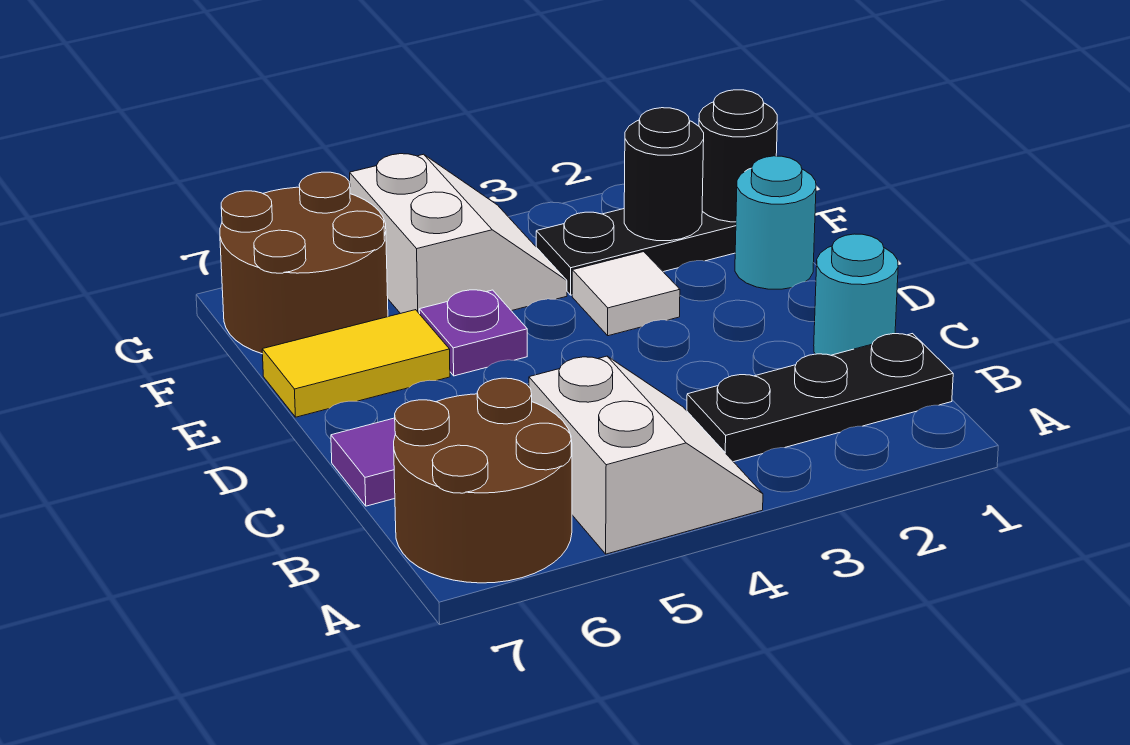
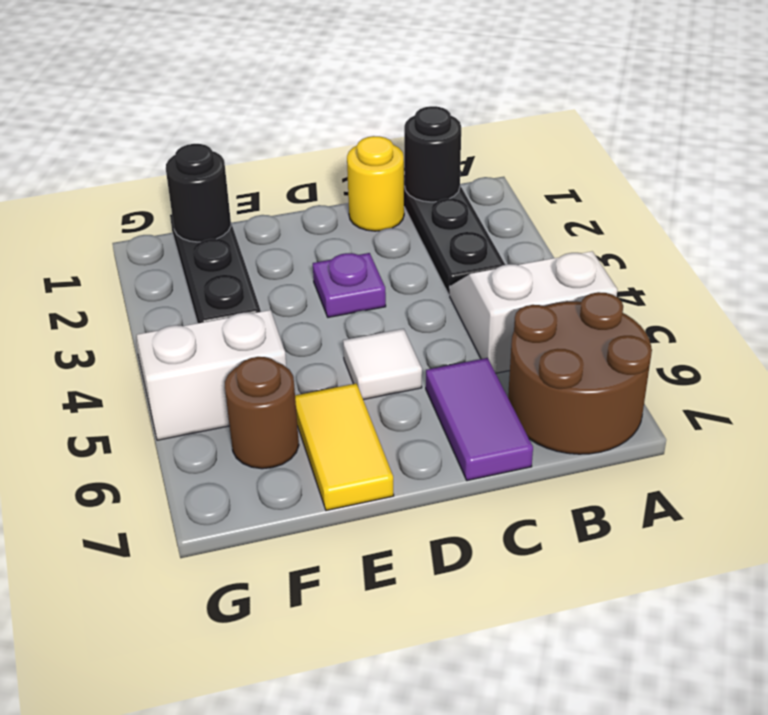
cyan 1x1 round brick [814,234,898,355] -> yellow 1x1 round brick [347,136,404,231]
cyan 1x1 round brick [735,156,816,289] -> none
white 1x1 tile [572,252,680,336] -> white 1x1 tile moved to [343,329,422,400]
purple 1x1 plate [419,290,527,376] -> purple 1x1 plate moved to [313,253,386,317]
black 1x1 round brick [624,108,704,241] -> black 1x1 round brick moved to [404,106,461,202]
brown 2x2 round brick [220,172,388,354] -> brown 1x1 round brick [225,357,299,469]

